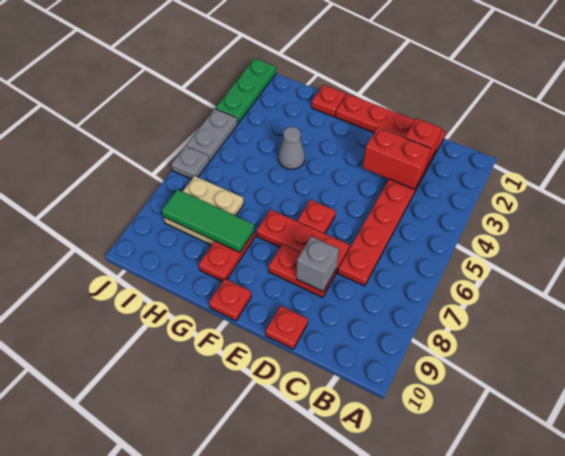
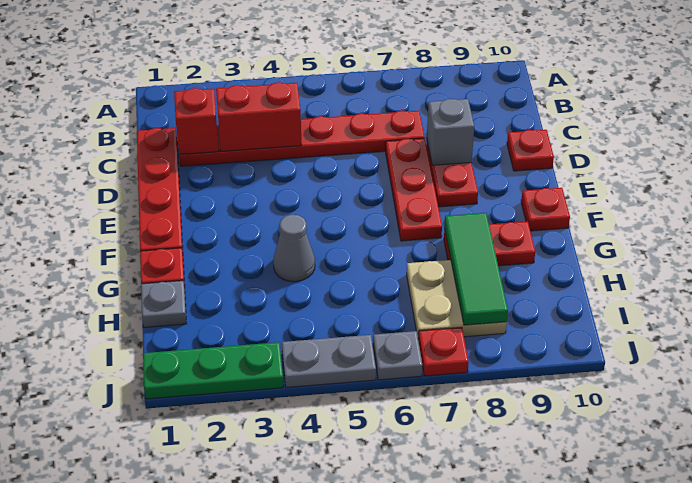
red 1x2 brick [363,128,431,189] -> red 1x2 brick turned to [216,82,301,151]
red 1x1 plate [297,200,336,233] -> red 1x1 plate moved to [418,327,469,376]
none -> grey 1x1 plate [141,281,186,327]

